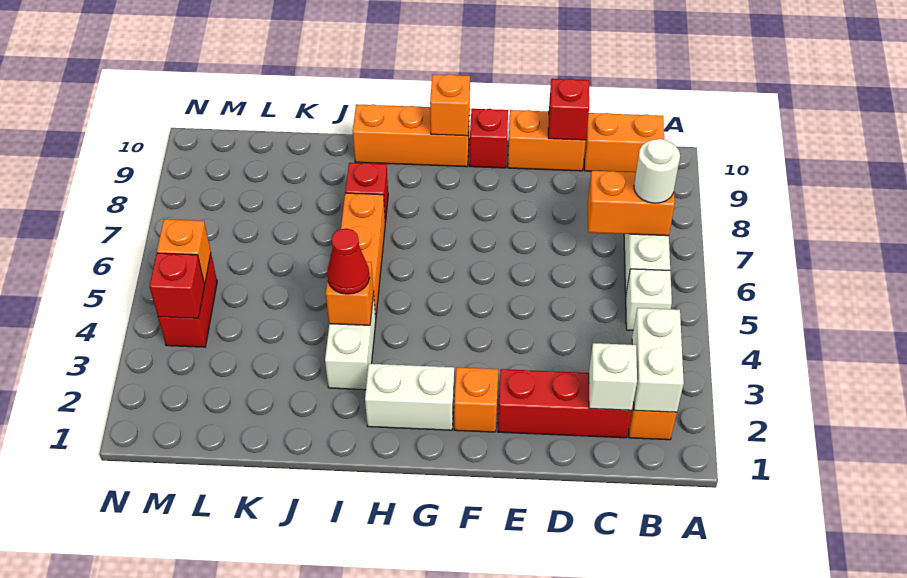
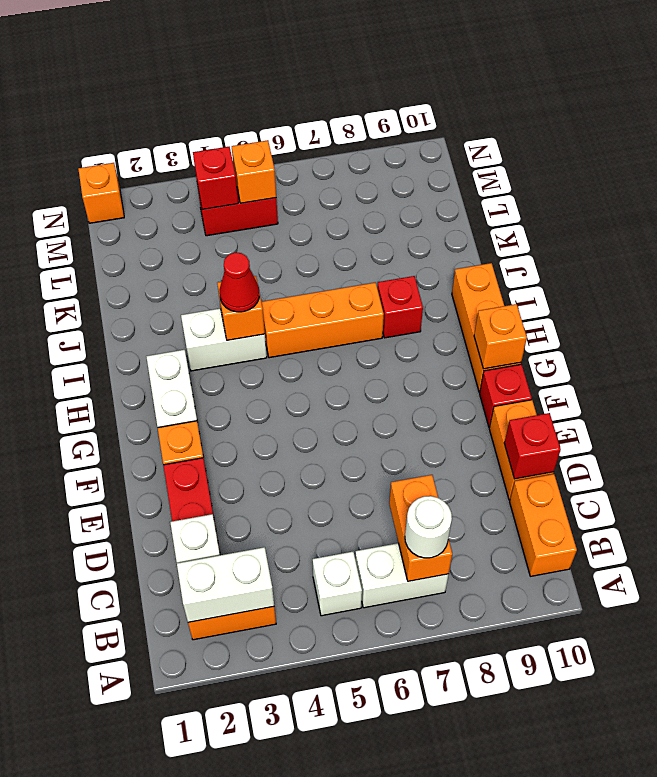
none -> orange 1x1 brick [78,163,124,223]

